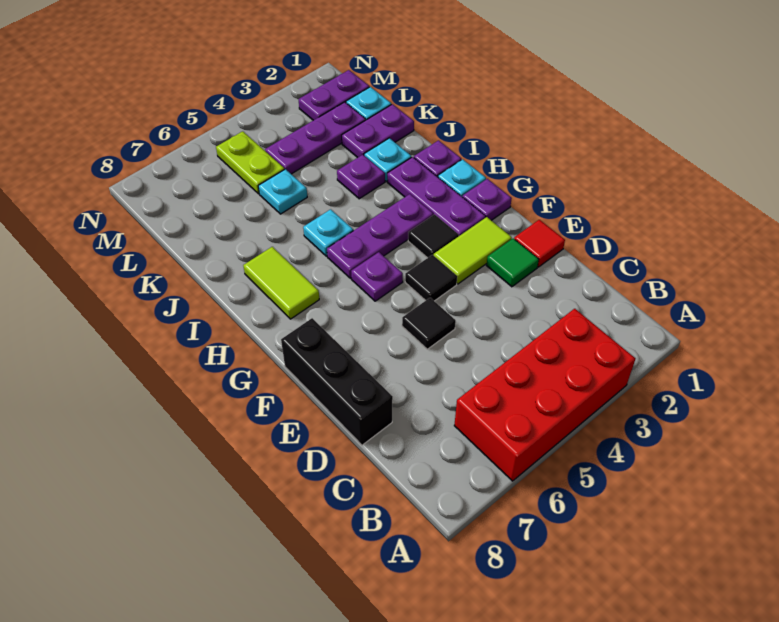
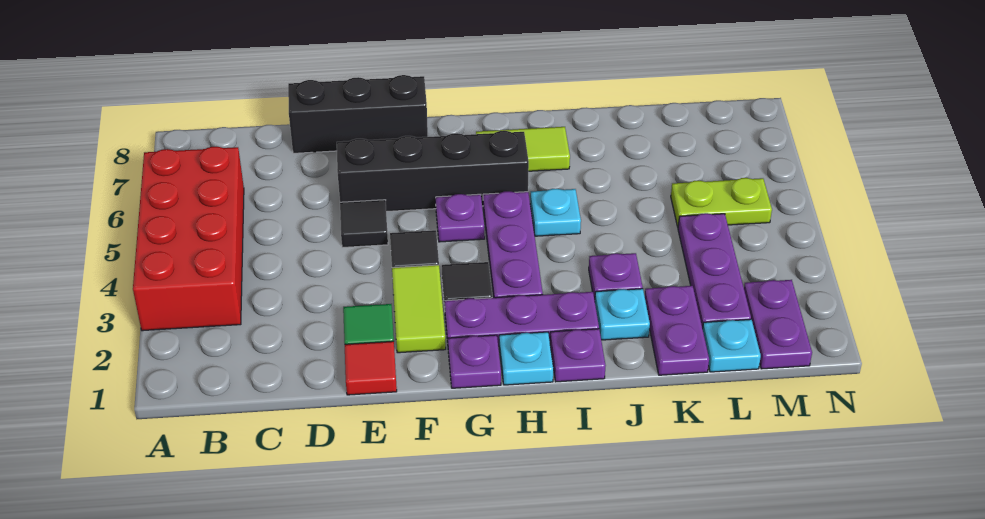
none -> black 1x4 brick [337,131,529,212]
cyan 1x1 plate [258,169,307,214] -> none

